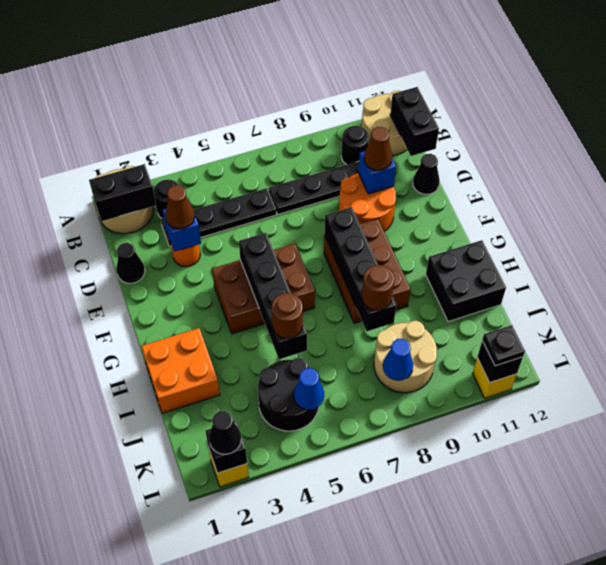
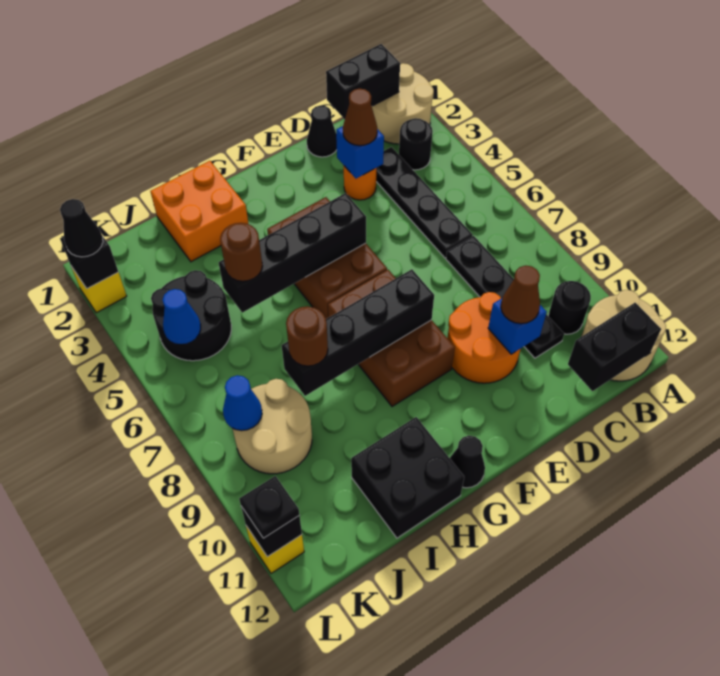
black 1x2 brick [89,164,156,221] -> black 1x2 brick turned to [326,44,400,119]
black 1x1 cone [413,154,440,194] -> black 1x1 cone moved to [450,436,485,488]
brown 2x3 brick [324,219,411,323] -> brown 2x3 brick turned to [328,270,455,407]

